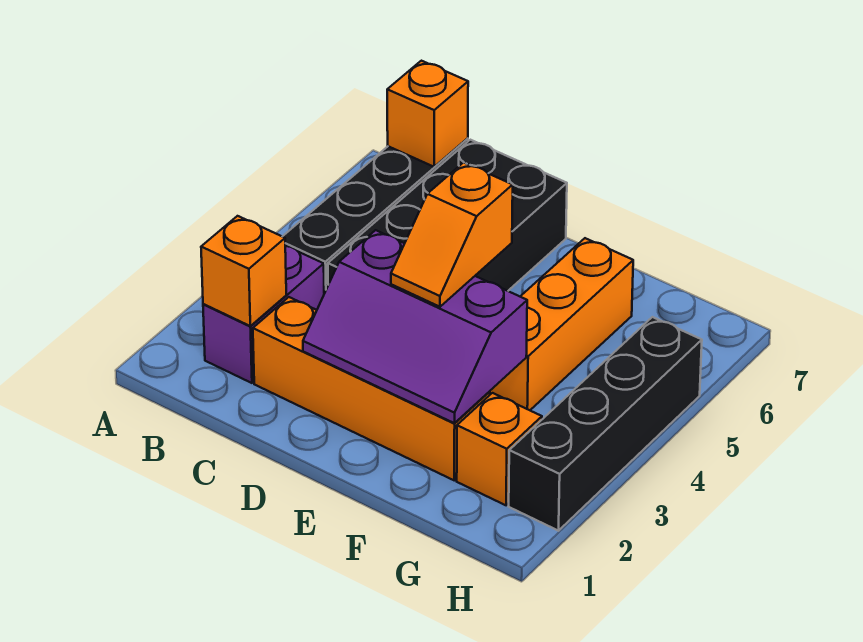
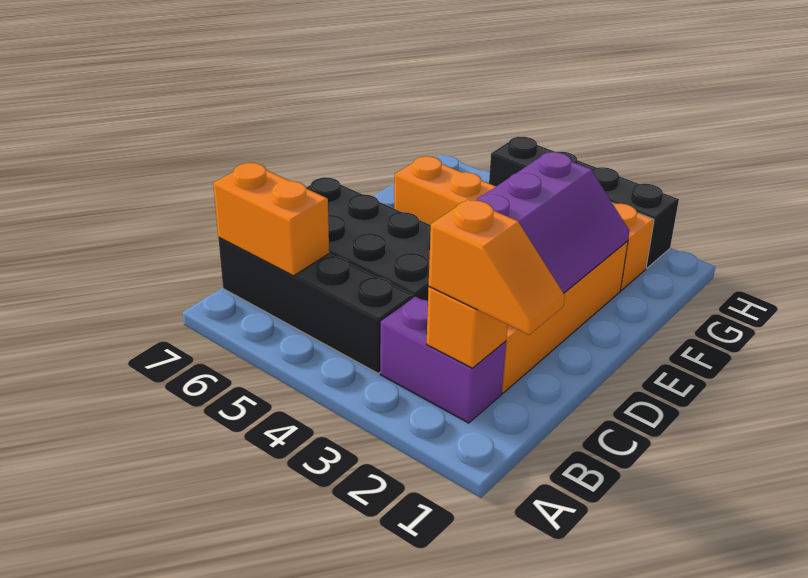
orange 1x1 brick [387,61,468,167] -> orange 1x2 brick [213,163,329,276]
orange 1x2 slope [391,162,513,307] -> orange 1x2 slope moved to [429,200,565,335]

